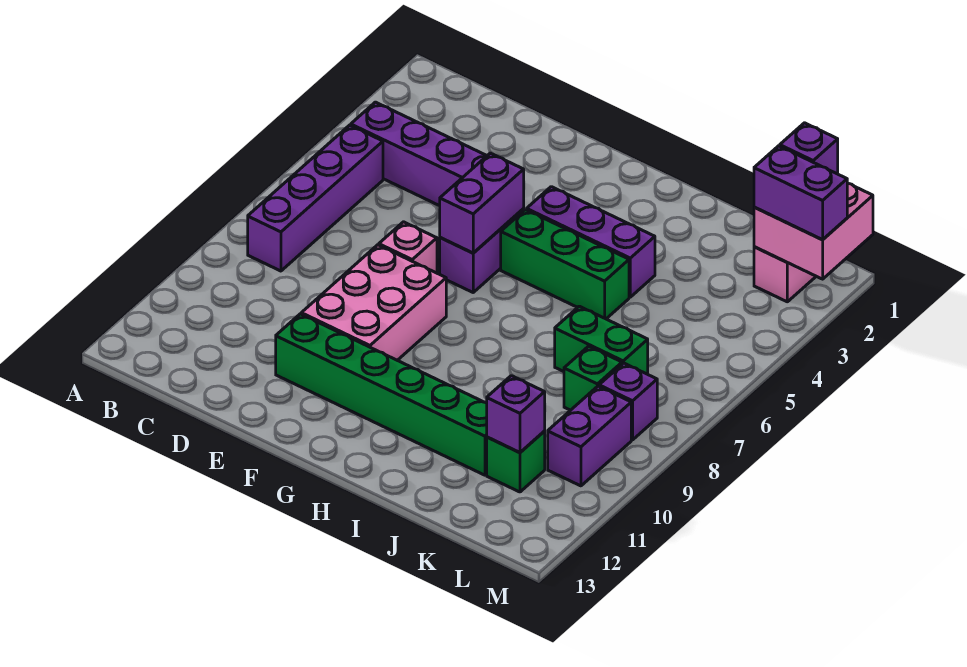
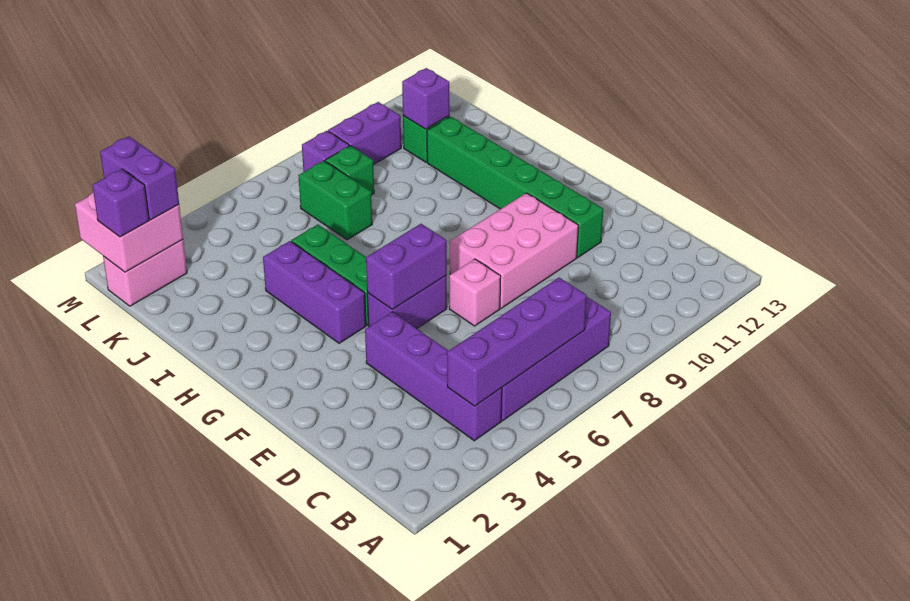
none -> purple 1x4 brick [447,278,587,406]

